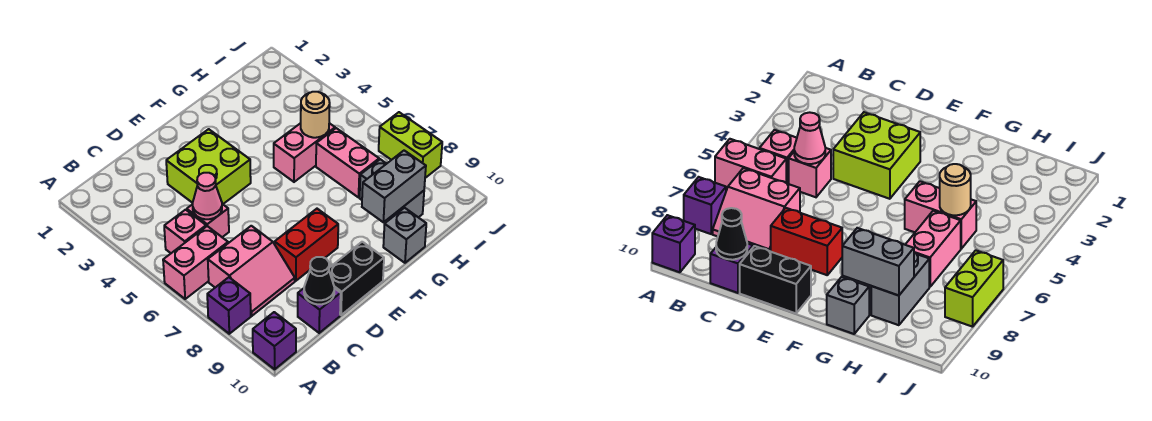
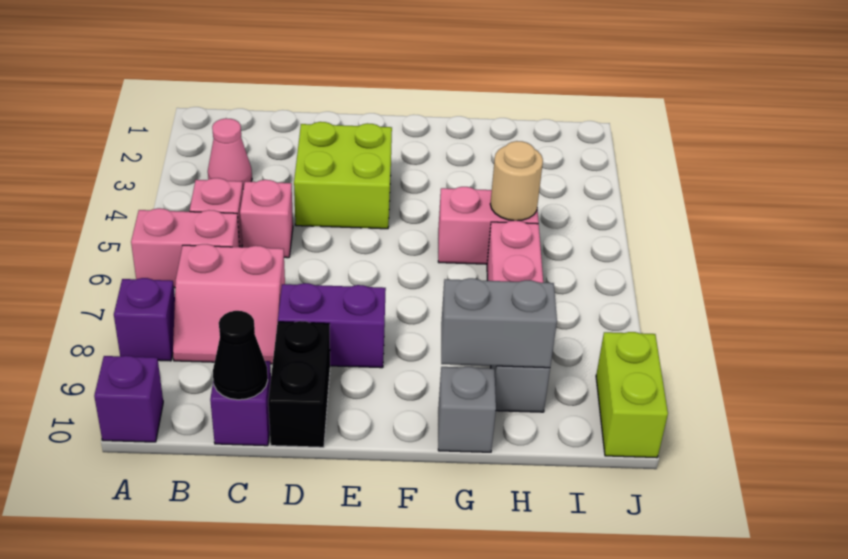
pink 1x1 cone [193,173,222,219] -> pink 1x1 cone moved to [208,118,252,189]
red 1x2 brick [275,209,338,281] -> purple 1x2 brick [278,283,386,368]
black 1x2 brick [329,242,384,315] -> black 1x2 brick turned to [268,321,330,447]
lime 1x2 brick [379,112,442,178] -> lime 1x2 brick moved to [596,332,668,458]

